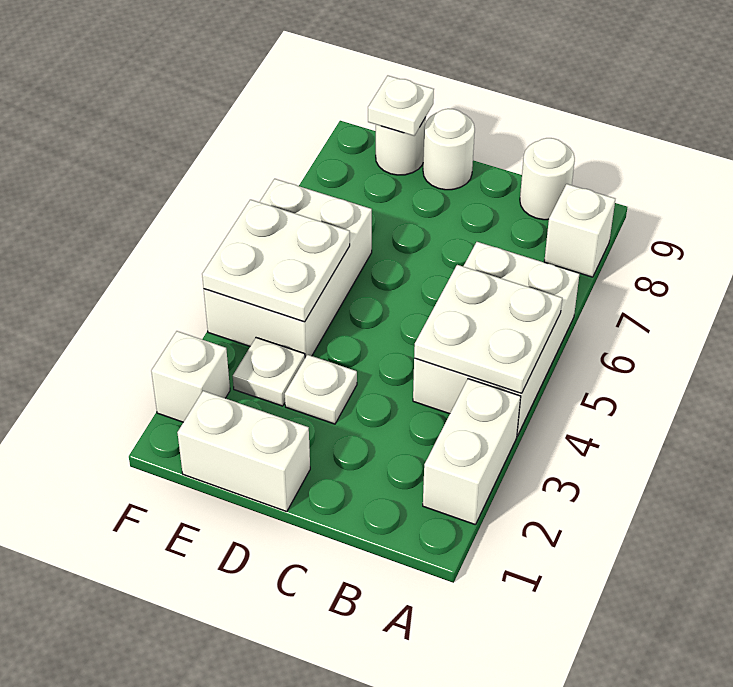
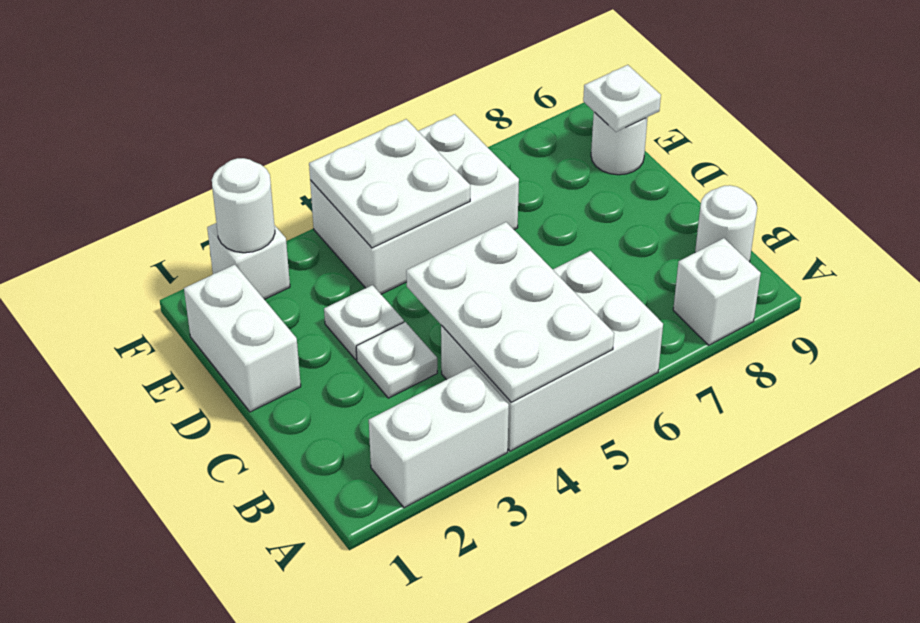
white 2x2 plate [414,265,562,393] -> white 2x3 plate [406,222,614,402]
white 1x1 round brick [423,109,475,190] -> white 1x1 round brick moved to [212,158,275,253]
white 1x1 plate [233,338,305,406] -> white 1x1 plate moved to [356,322,437,398]

